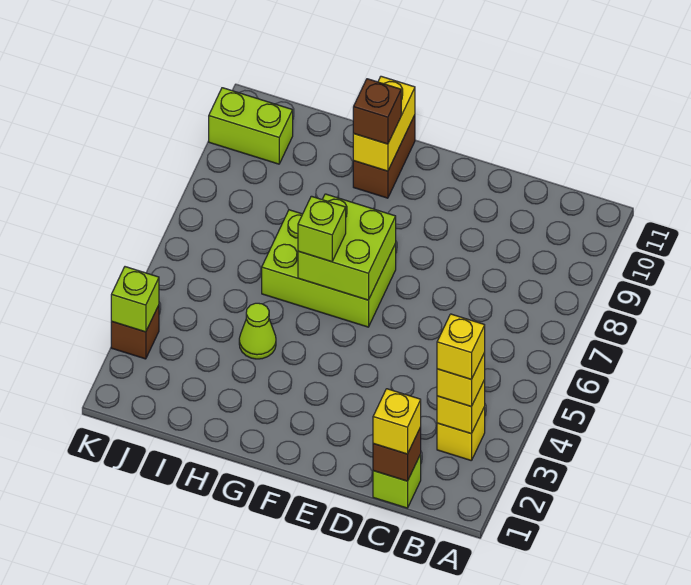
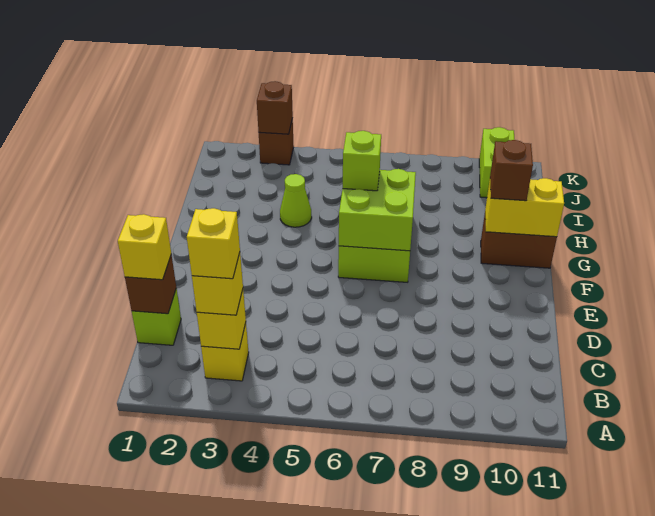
lime 1x1 brick [111,267,159,332] -> brown 1x1 brick [257,81,293,134]

